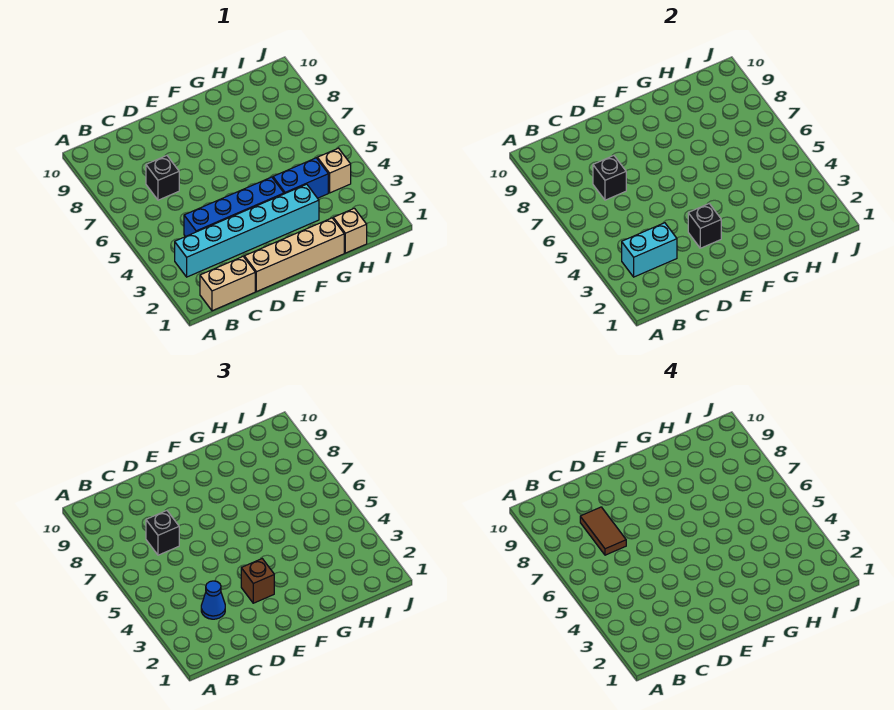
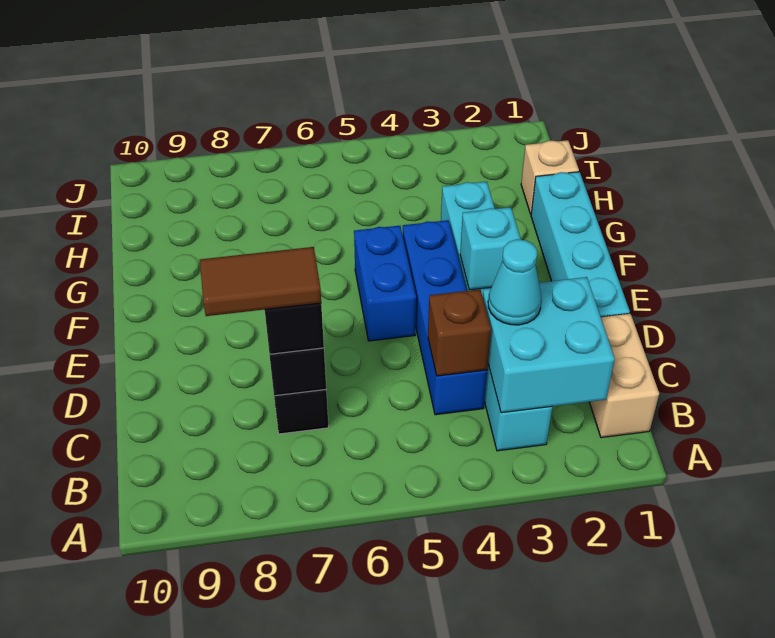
cyan 1x2 brick [622,223,677,277] -> cyan 2x2 brick [483,277,615,413]
blue 1x1 cone [201,581,225,619] -> cyan 1x1 cone [488,239,542,325]
tan 1x4 brick [244,218,344,292] -> cyan 1x4 brick [531,172,630,317]
black 1x1 brick [688,204,721,248] -> cyan 1x1 brick [460,207,521,290]
brown 1x1 brick [241,559,274,603] -> brown 1x1 brick moved to [428,289,491,376]
blue 1x2 brick [273,158,328,198] -> blue 1x2 brick moved to [354,226,416,341]
tan 1x1 brick [317,148,351,193] -> none

